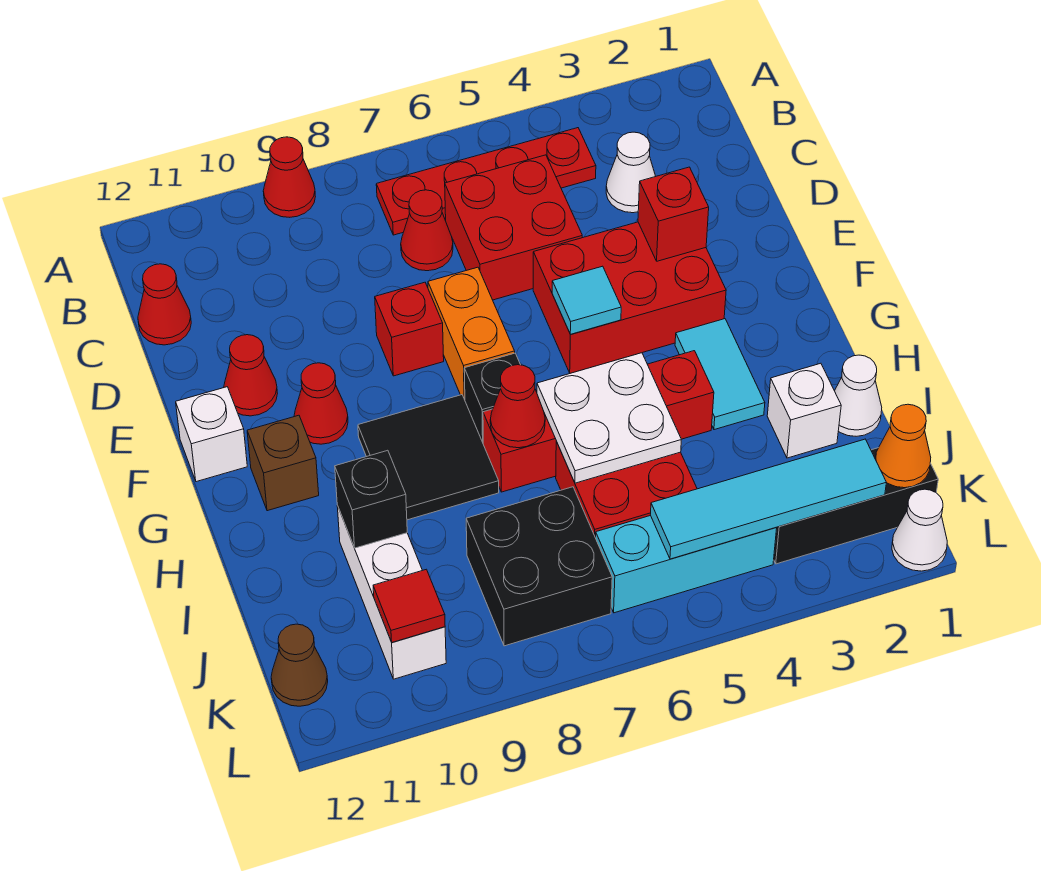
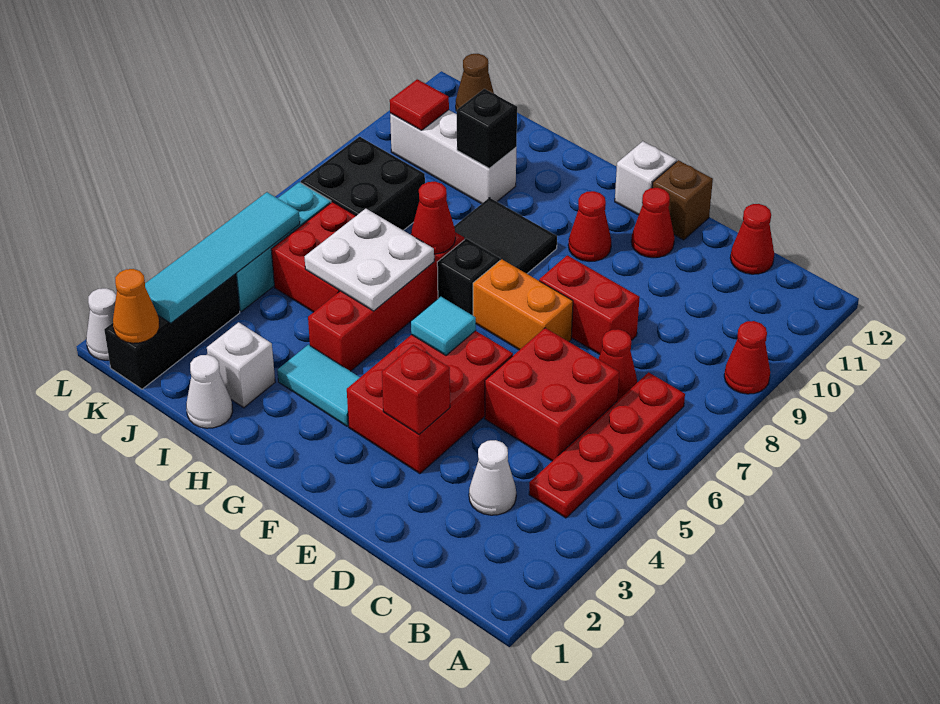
red 1x1 brick [375,282,444,376] -> red 1x2 brick [539,255,640,354]
brown 1x1 brick [247,415,319,511] -> brown 1x1 brick moved to [652,160,713,240]

